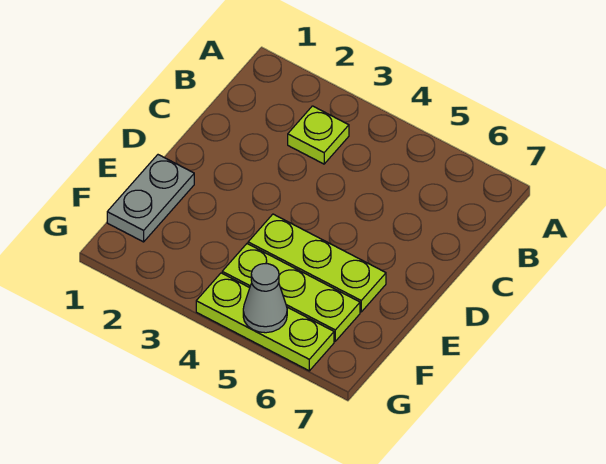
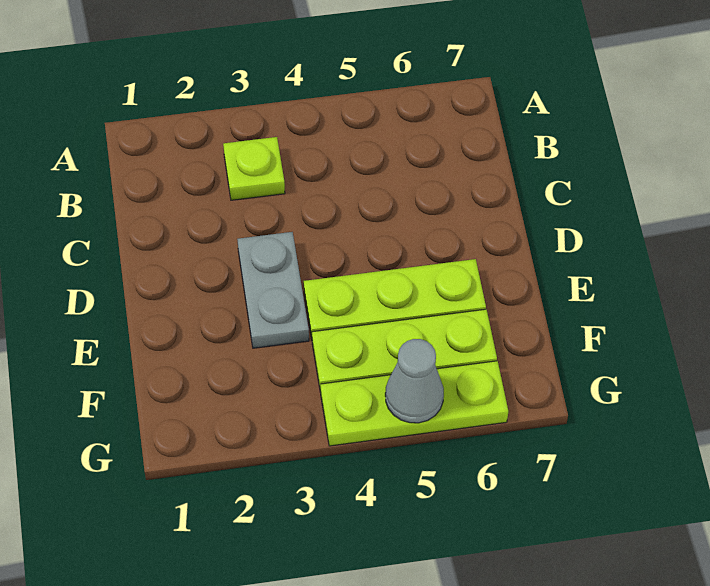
grey 1x2 plate [107,155,194,242] -> grey 1x2 plate moved to [237,232,309,348]

